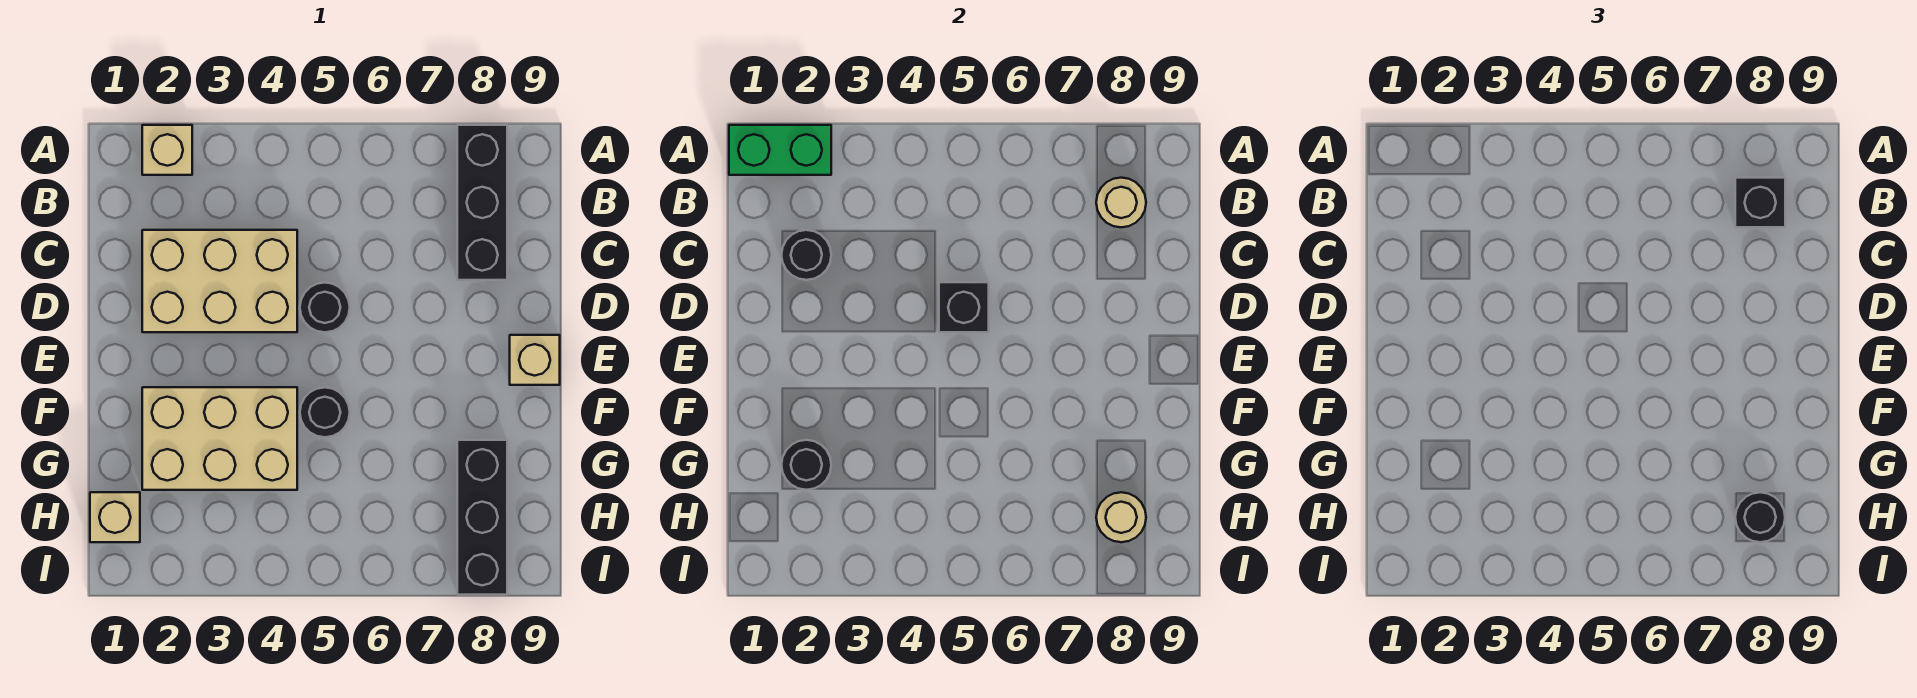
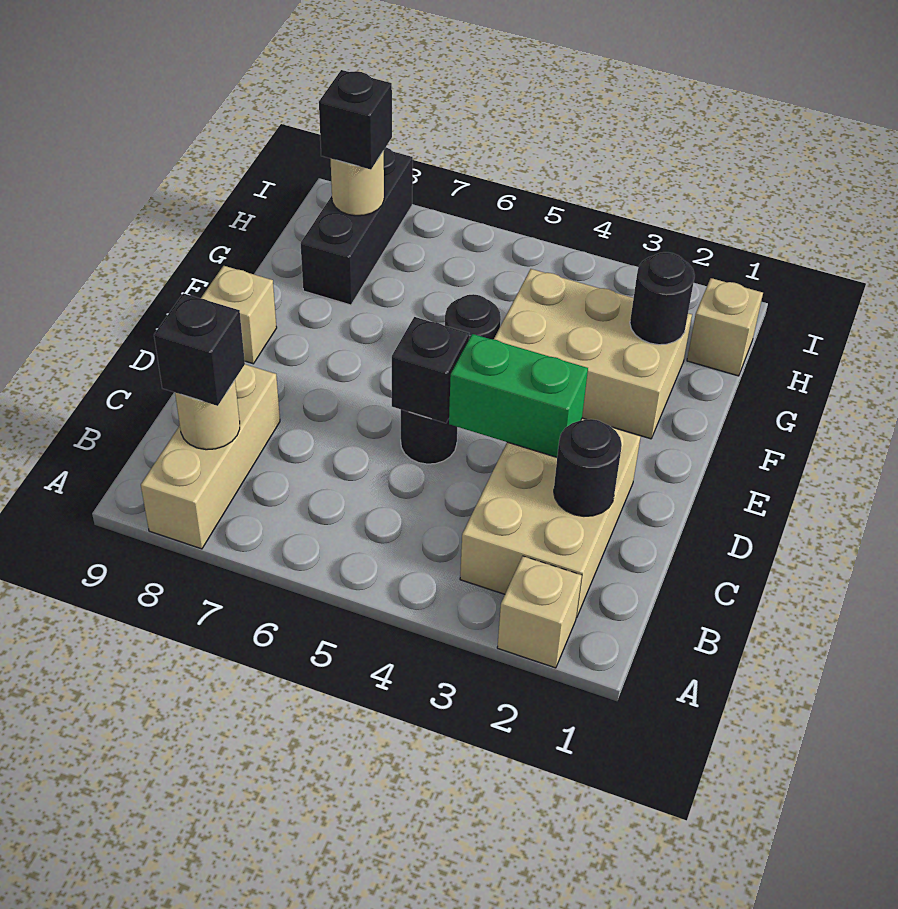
green 1x2 brick [729,125,831,175] -> green 1x2 brick moved to [449,334,588,457]
black 1x3 brick [457,125,507,280] -> tan 1x3 brick [141,365,280,549]
tan 2x3 brick [142,230,297,332] -> tan 2x3 brick turned to [460,419,641,618]
black 1x1 round brick [1735,492,1785,542] -> black 1x1 brick [319,70,392,170]

